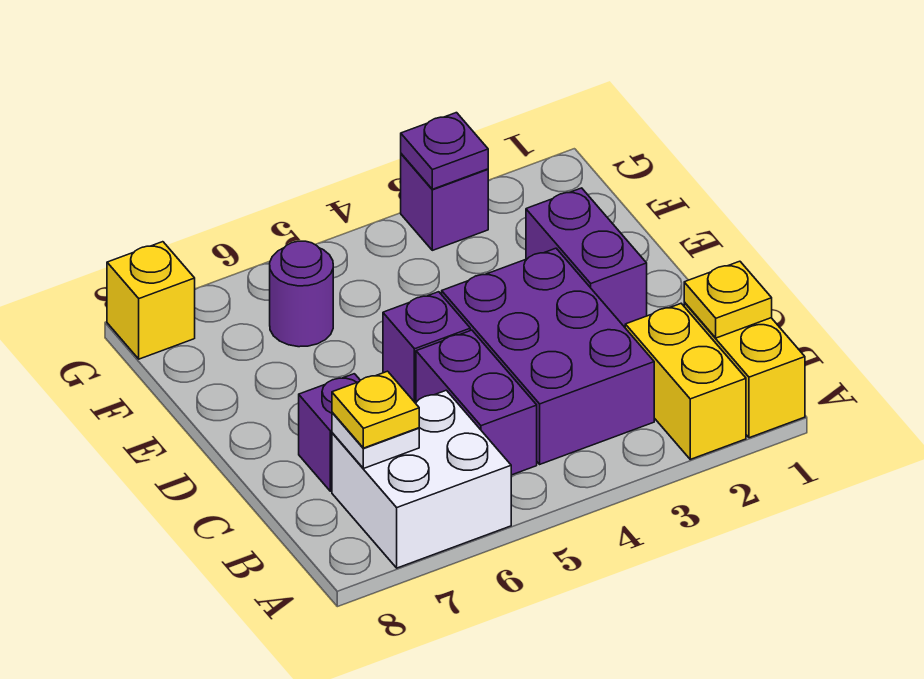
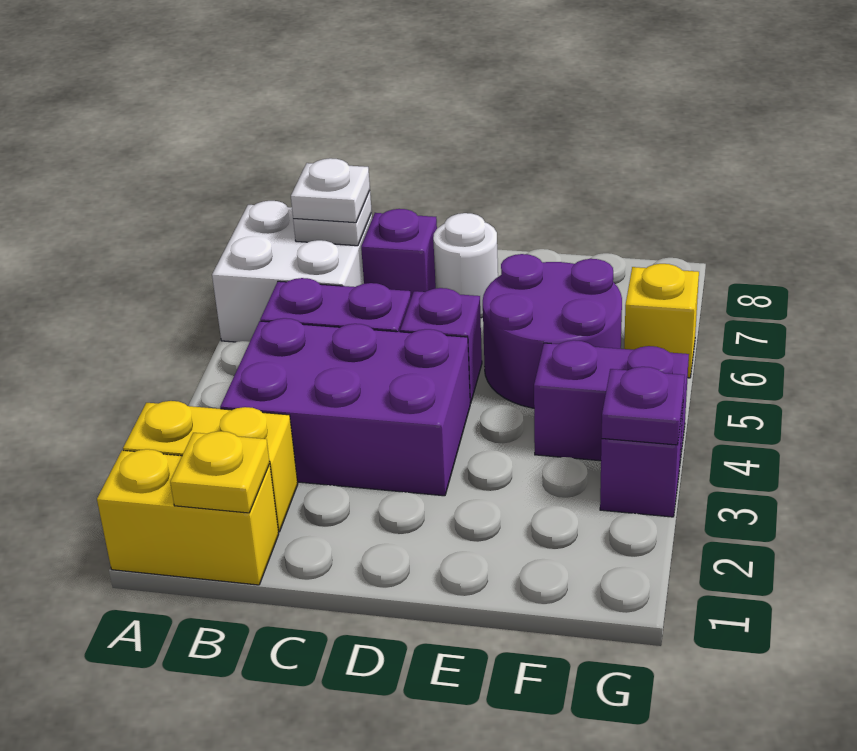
yellow 1x1 plate [332,371,419,448] -> white 1x1 plate [291,158,370,223]
purple 1x2 brick [526,188,647,327] -> purple 1x2 brick moved to [534,340,689,461]
none -> white 1x1 round brick [433,213,498,318]
purple 1x1 round brick [270,241,333,347] -> purple 2x2 round brick [483,254,622,408]
yellow 1x1 brick [107,242,195,359] -> yellow 1x1 brick moved to [624,264,699,378]

